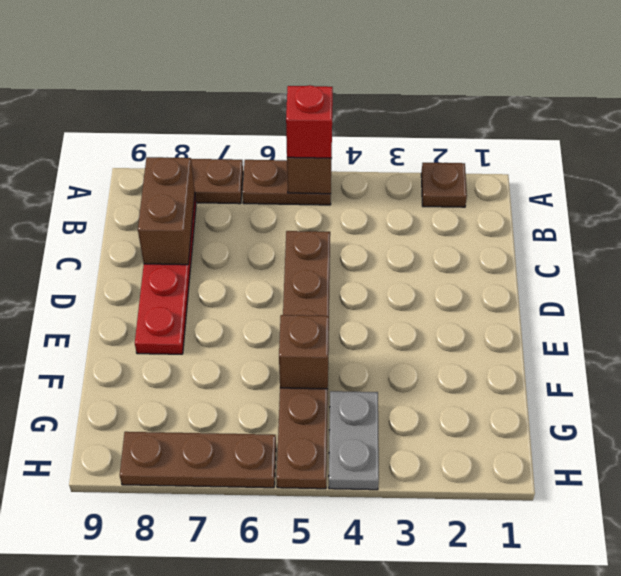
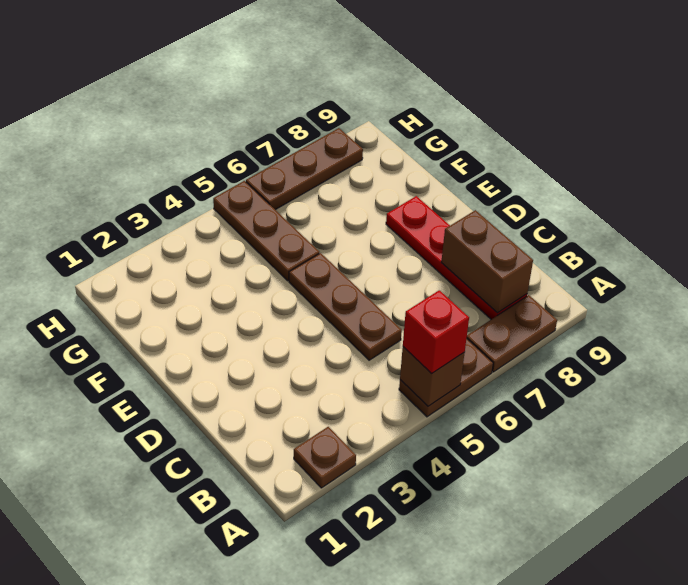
brown 1x1 brick [279,315,329,389] -> none
grey 1x2 plate [329,391,379,490] -> none

